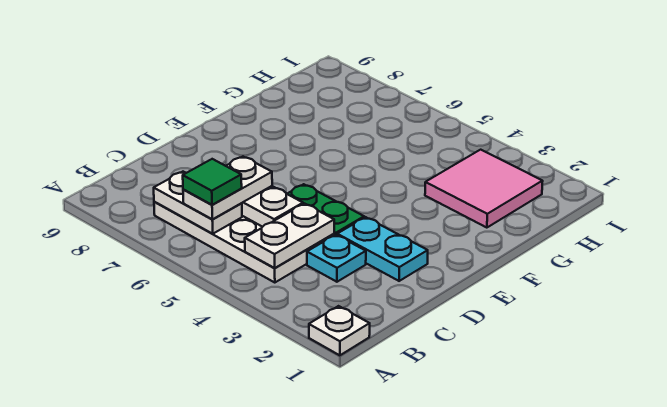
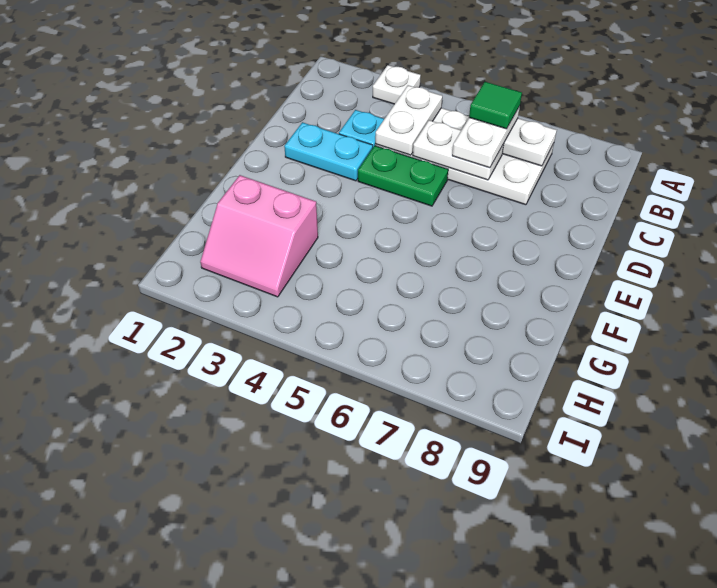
white 1x1 plate [309,306,370,355] -> white 1x1 plate moved to [373,65,421,104]
pink 2x2 tile [425,150,543,228] -> pink 2x2 slope [200,175,318,297]

